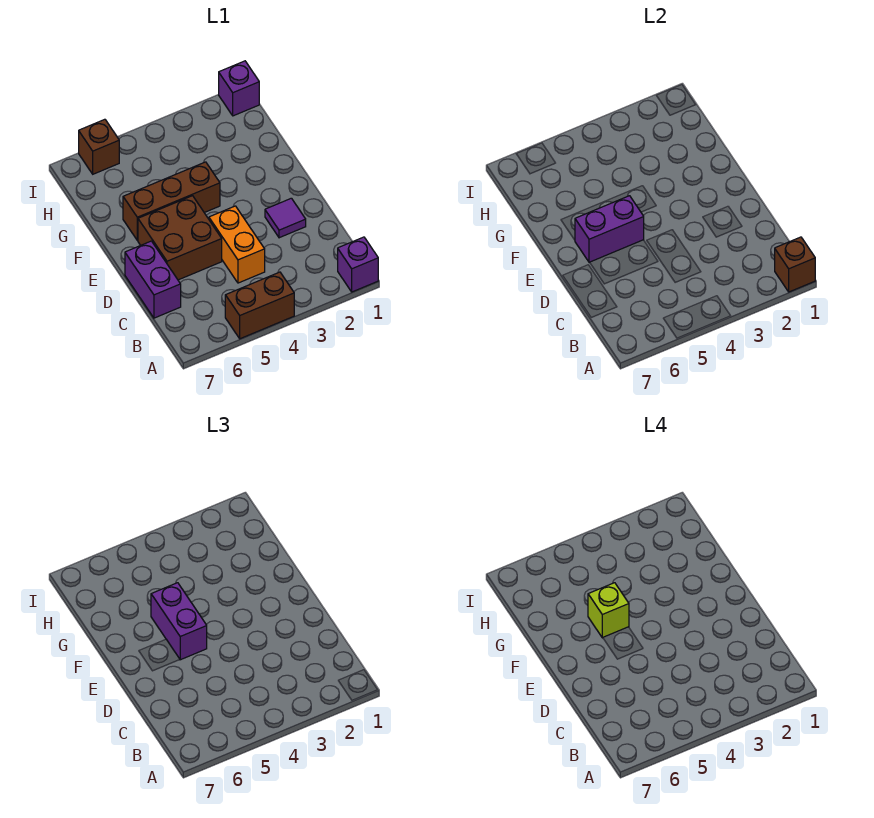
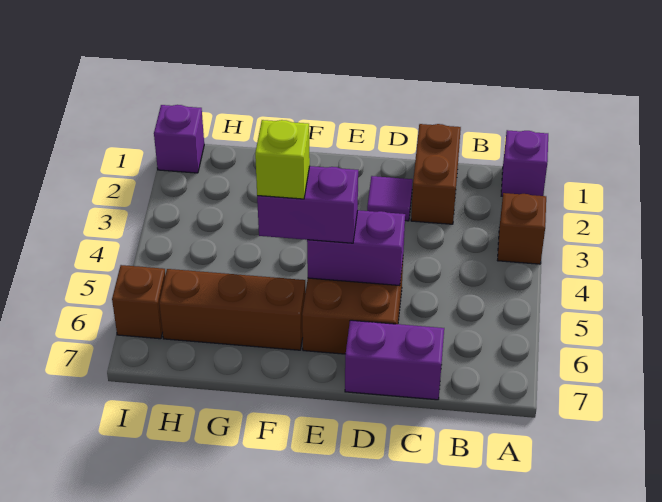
brown 1x1 brick [775,237,815,292] -> brown 1x1 brick moved to [497,193,546,264]
brown 1x2 brick [225,272,294,339] -> brown 1x2 brick moved to [411,124,461,224]
orange 1x2 brick [209,206,265,283] -> none
purple 1x2 brick [575,196,644,262] -> purple 1x2 brick turned to [307,210,405,286]
brown 1x3 brick [123,162,220,240] -> brown 1x3 brick turned to [159,269,305,350]

